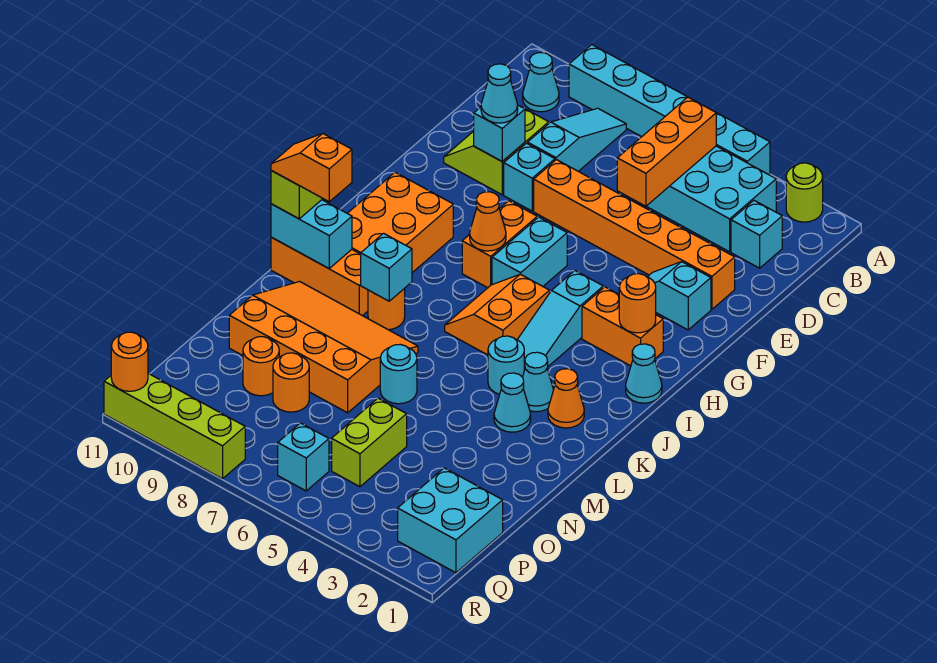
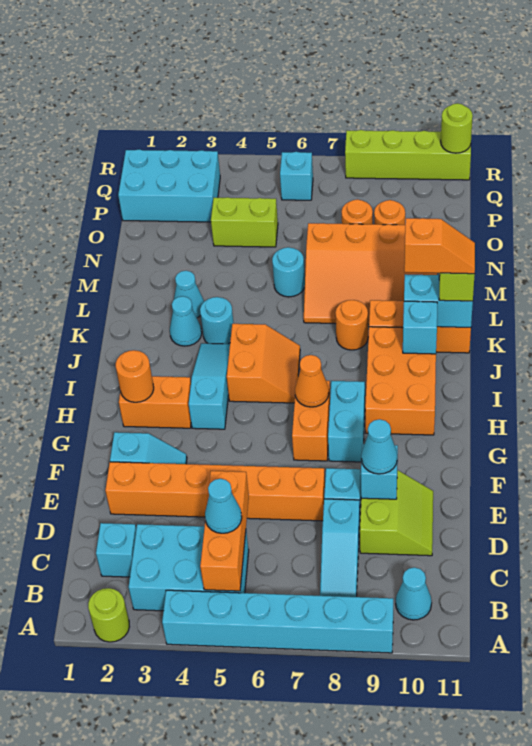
cyan 1x2 brick [492,217,567,286] -> cyan 1x2 brick moved to [328,381,365,462]
cyan 1x1 cone [626,344,662,403] -> cyan 1x1 cone moved to [205,479,242,533]
orange 1x1 cone [548,369,584,428] -> none
cyan 1x1 brick [361,233,412,301] -> cyan 1x1 brick moved to [403,301,437,354]
lime 1x2 brick [332,398,407,487] -> lime 1x2 brick turned to [211,197,278,247]
cyan 2x2 brick [398,468,503,573] -> cyan 2x3 brick [118,150,220,222]
orange 1x1 round brick [111,332,148,391] -> lime 1x1 round brick [441,103,473,153]

